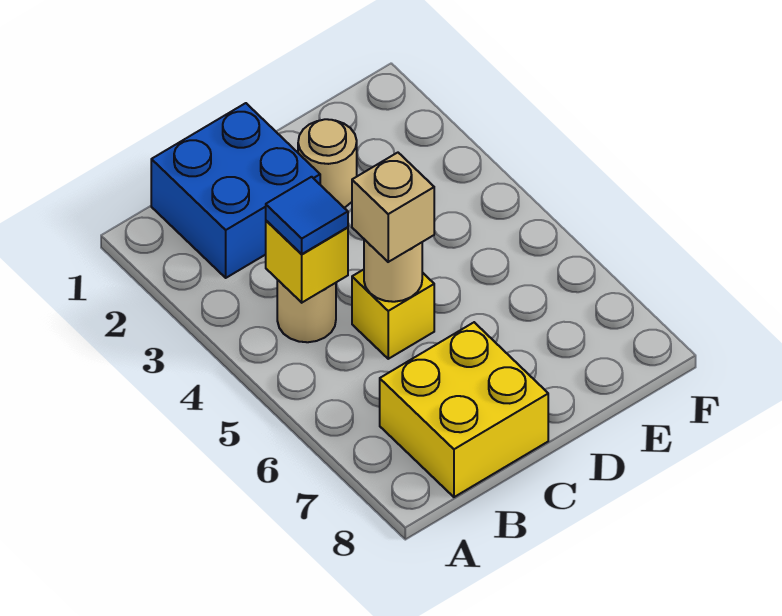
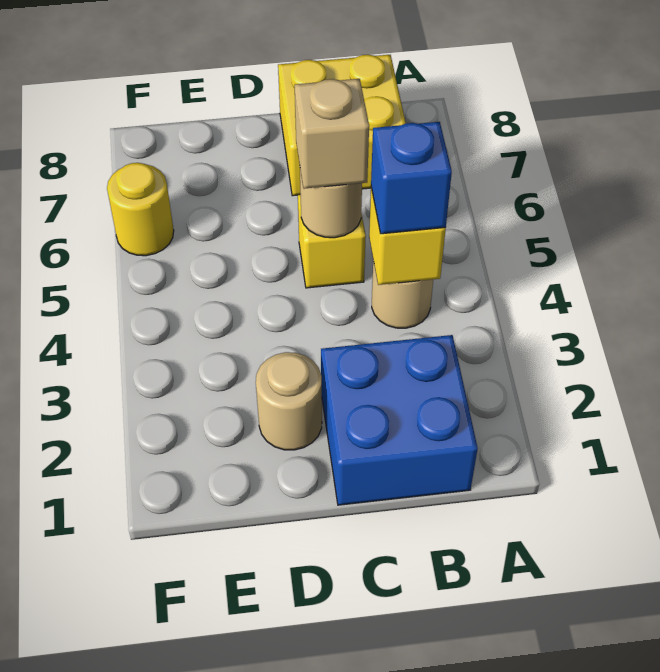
blue 1x1 tile [266,177,348,254] -> blue 1x1 brick [371,122,452,234]
none -> yellow 1x1 round brick [107,163,174,256]

